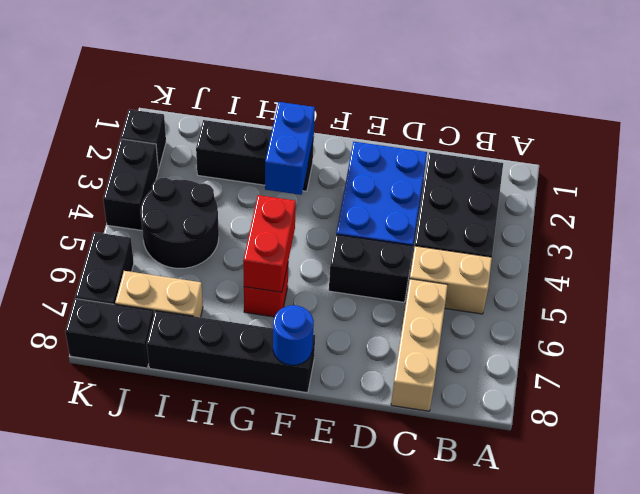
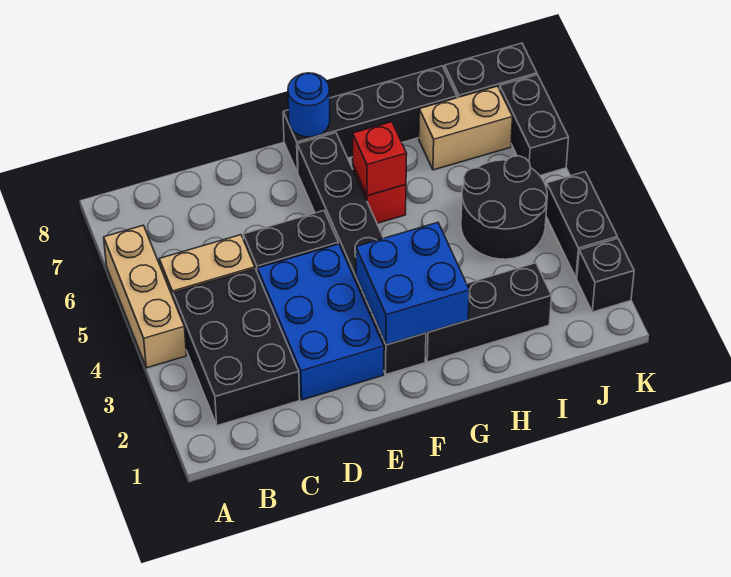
tan 1x3 brick [391,279,448,411] -> tan 1x3 brick moved to [104,225,186,368]
none -> black 1x6 brick [297,133,426,374]
blue 1x2 brick [265,102,315,195] -> blue 2x2 brick [356,222,469,345]
red 1x2 brick [243,195,296,292] -> red 1x1 brick [353,122,407,196]

